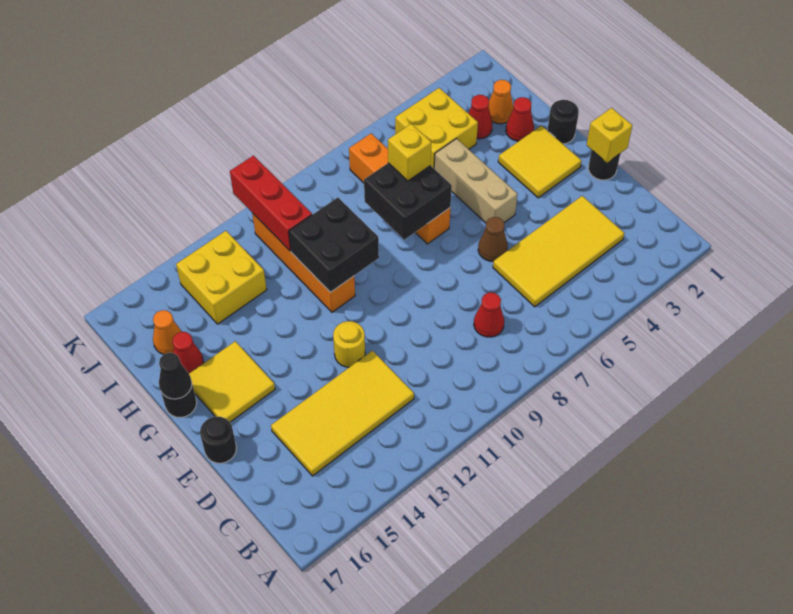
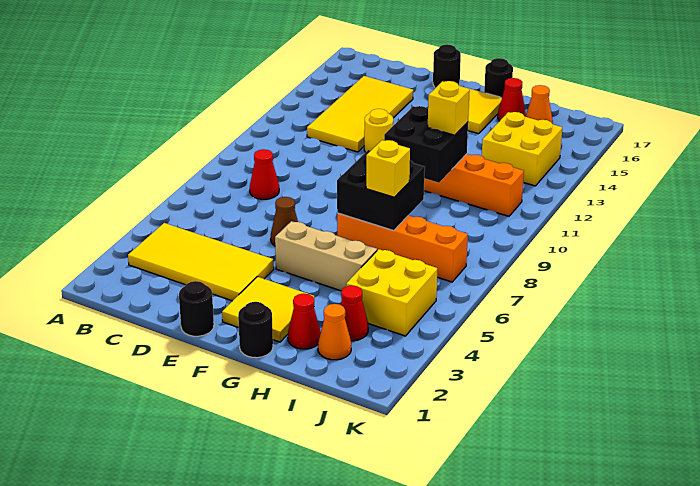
yellow 2x4 tile [493,196,624,307] -> yellow 2x4 tile turned to [128,223,274,301]
yellow 1x1 brick [587,108,632,163] -> yellow 1x1 brick moved to [428,81,470,135]
black 1x1 cone [159,353,192,399] -> none
red 1x3 brick [230,156,312,251] -> none

